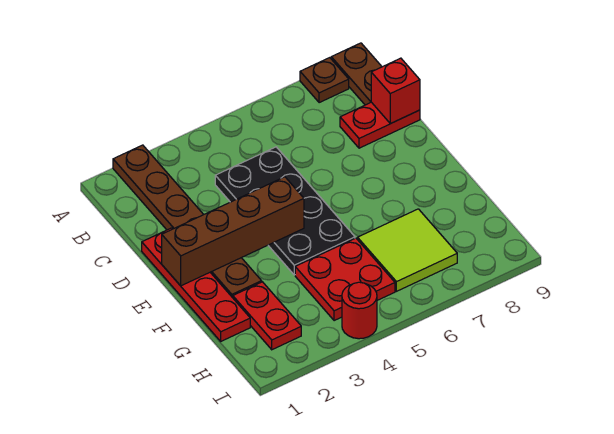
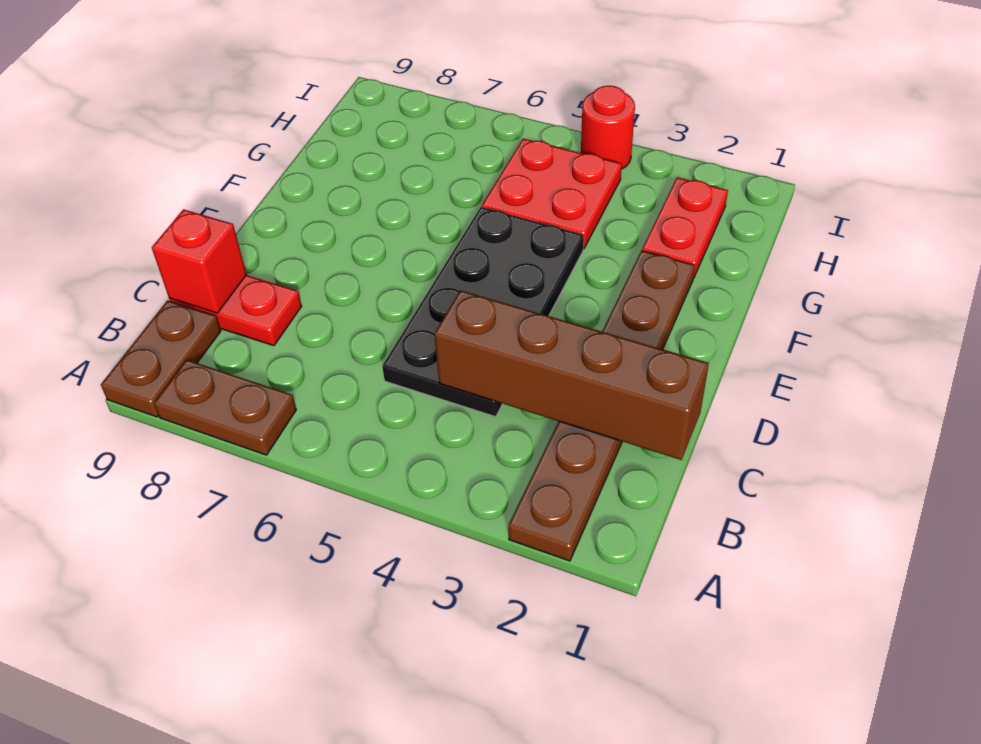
brown 1x1 plate [300,58,349,103] -> brown 1x2 plate [154,360,296,455]
red 1x4 plate [142,228,250,341] -> none
brown 1x4 brick [162,177,304,286] -> brown 1x4 brick moved to [434,290,709,460]
lime 2x2 tile [358,209,457,291] -> none

